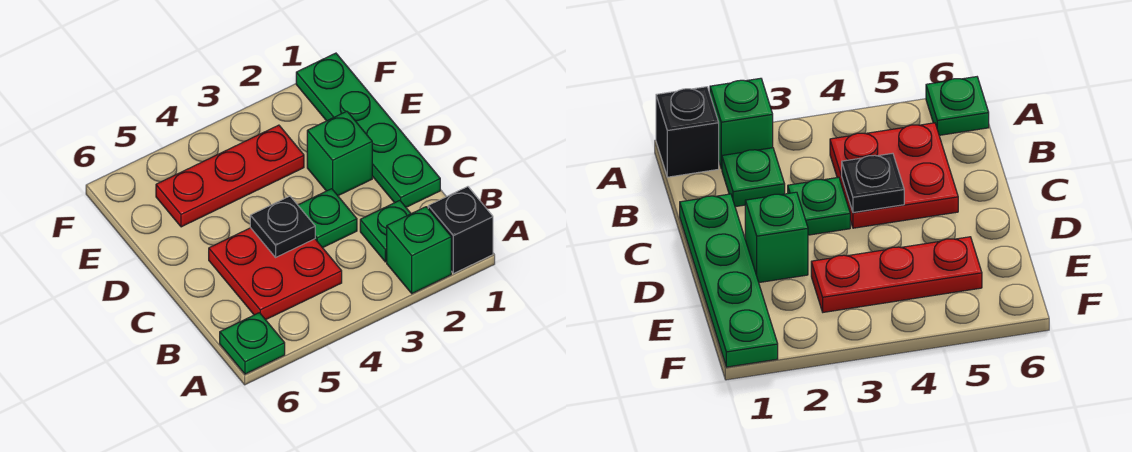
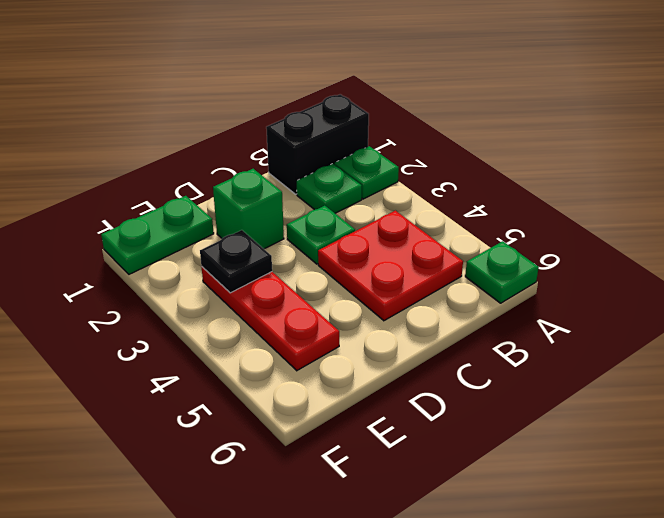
black 1x1 brick [428,187,493,274] -> black 1x2 brick [266,94,369,194]
green 1x1 brick [387,207,451,293] -> green 1x1 plate [335,146,399,199]
green 1x4 plate [296,53,440,207] -> green 1x2 plate [101,196,214,274]
black 1x1 plate [250,196,315,257] -> black 1x1 plate moved to [200,230,272,293]

